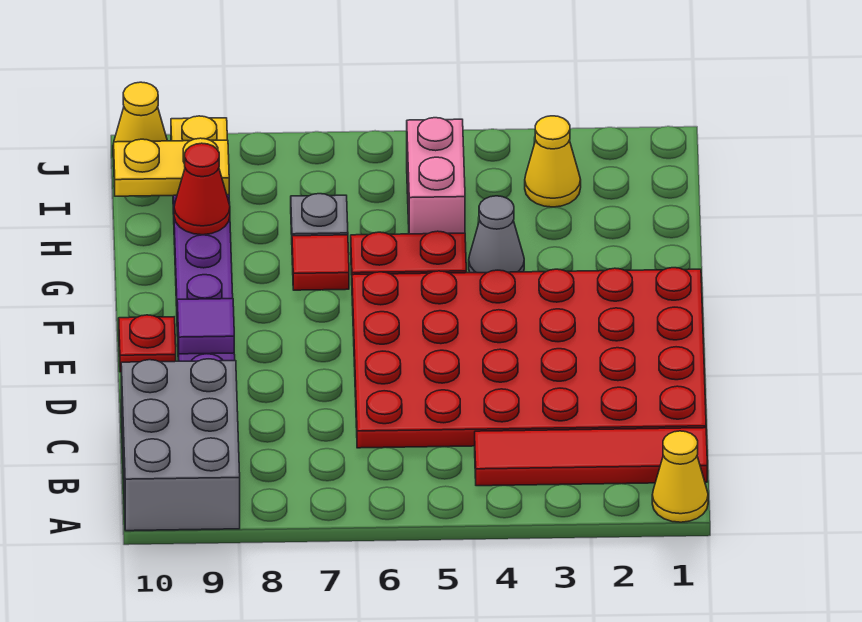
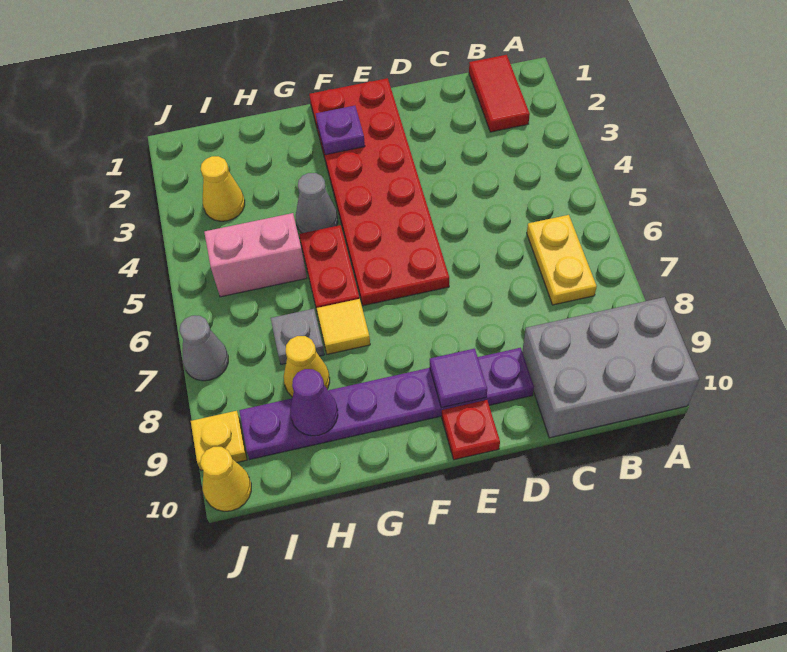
yellow 1x1 cone [652,431,708,522] -> yellow 1x1 cone moved to [284,336,330,397]
red 1x4 tile [475,428,707,486] -> red 1x2 tile [469,55,530,132]
red 4x6 plate [352,268,706,448] -> red 2x6 plate [309,78,449,306]
none -> purple 1x1 plate [316,106,365,155]
red 1x1 tile [292,235,349,290] -> yellow 1x1 tile [316,299,370,354]
red 1x1 cone [174,143,230,235] -> purple 1x1 cone [290,369,338,436]
yellow 1x2 plate [114,138,229,196] -> yellow 1x2 plate moved to [527,215,597,305]
none -> grey 1x1 cone [180,316,228,381]

